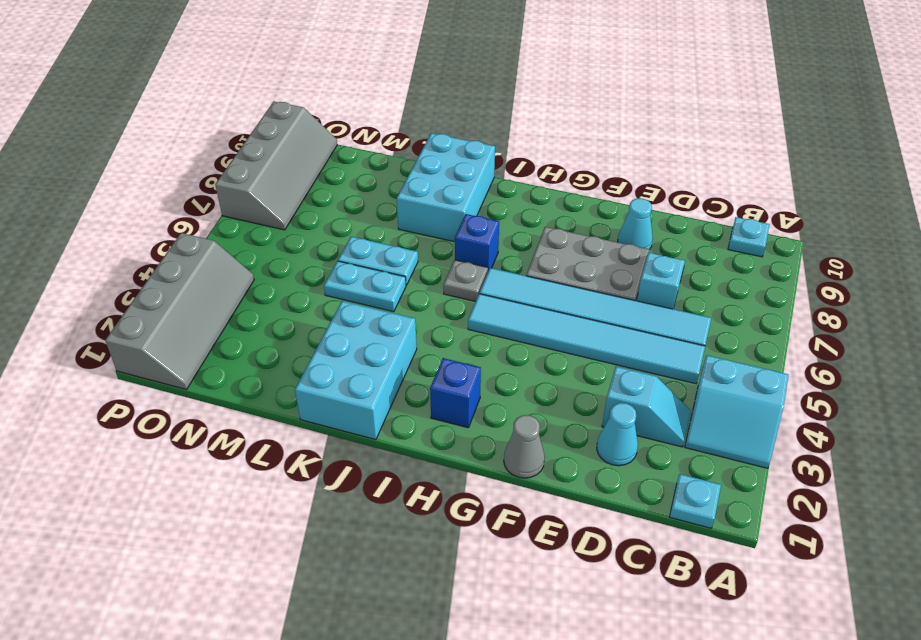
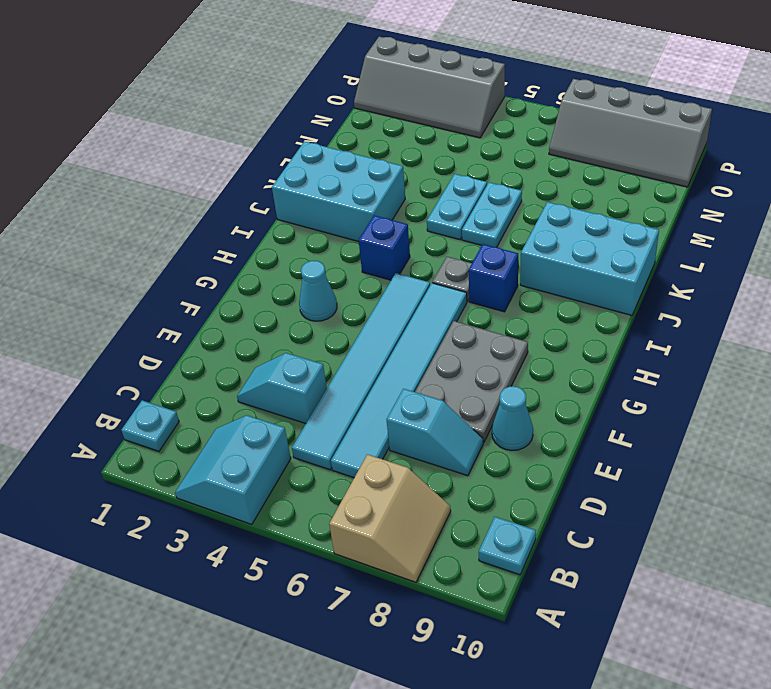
none -> tan 2x2 slope [329,454,451,582]
cyan 1x2 slope [602,367,691,447] -> cyan 1x2 slope turned to [237,353,327,424]
cyan 1x1 cone [597,403,638,466] -> cyan 1x1 cone moved to [299,261,337,321]
grey 1x1 cone [504,415,545,478] -> none
blue 1x1 brick [430,358,481,428] -> blue 1x1 brick moved to [359,215,410,280]

